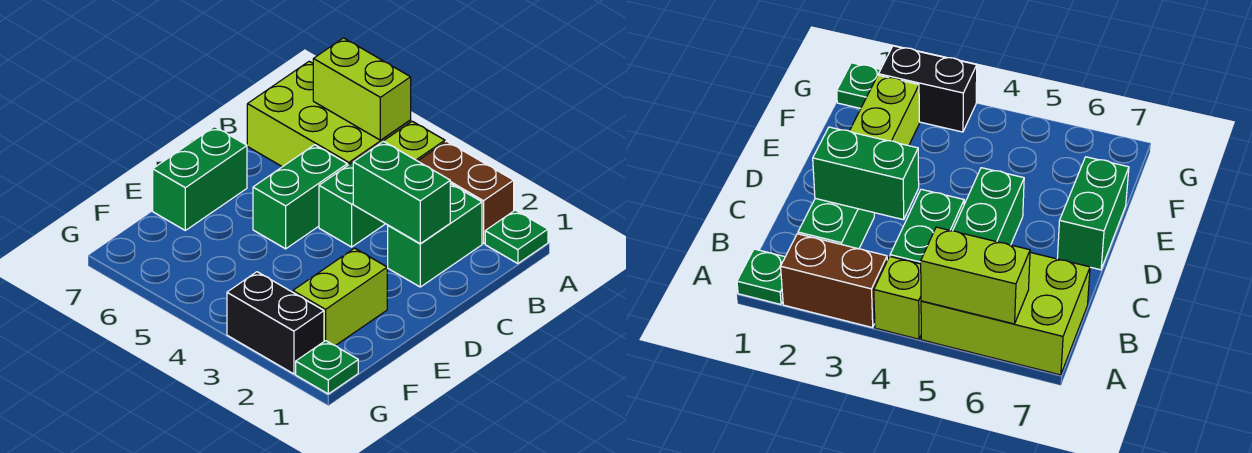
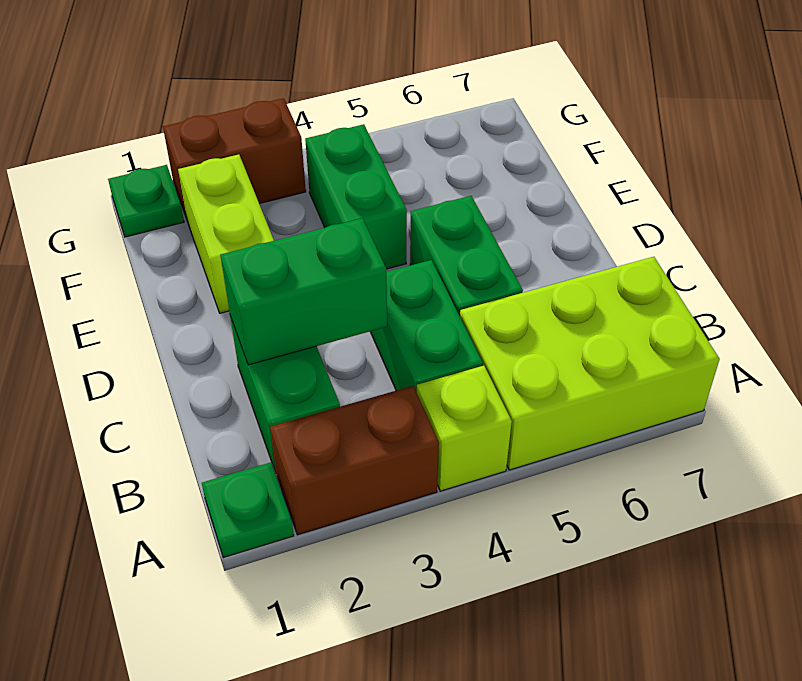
lime 1x2 brick [313,38,411,140] -> none
green 1x2 brick [153,127,247,230] -> green 1x2 brick moved to [305,124,407,269]
black 1x2 brick [227,272,324,374] -> brown 1x2 brick [163,98,306,219]

